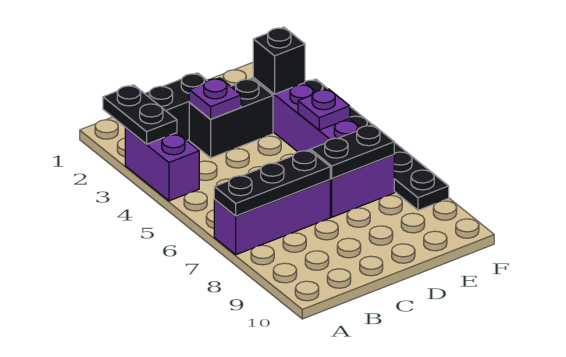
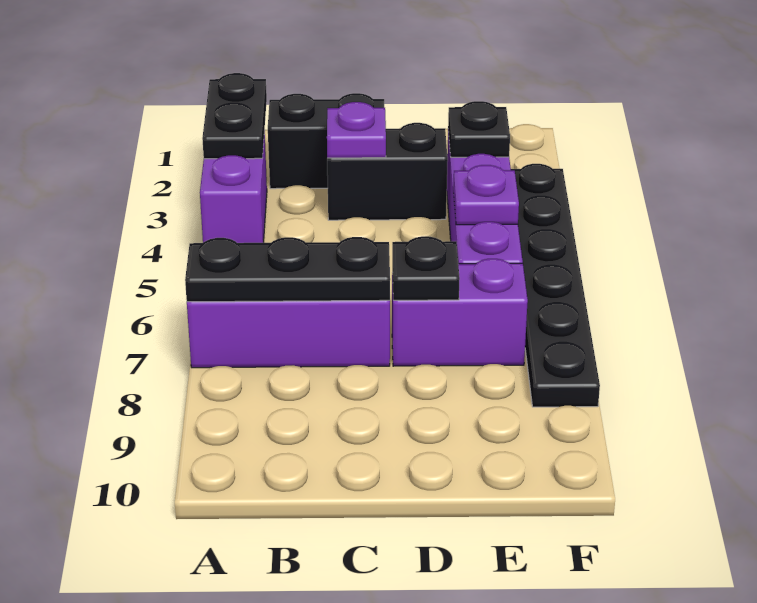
black 1x2 plate [311,125,394,179] -> black 1x1 plate [392,236,460,300]
black 1x1 brick [253,27,305,94] -> black 1x1 plate [448,101,510,157]

